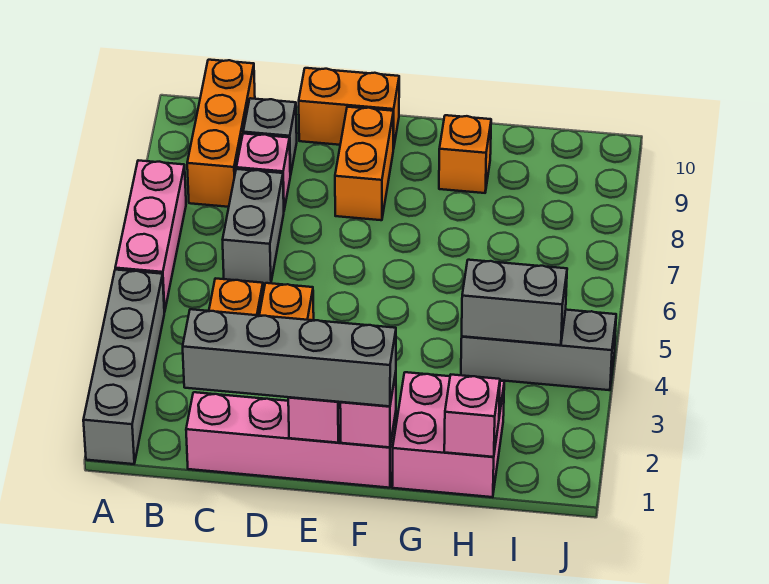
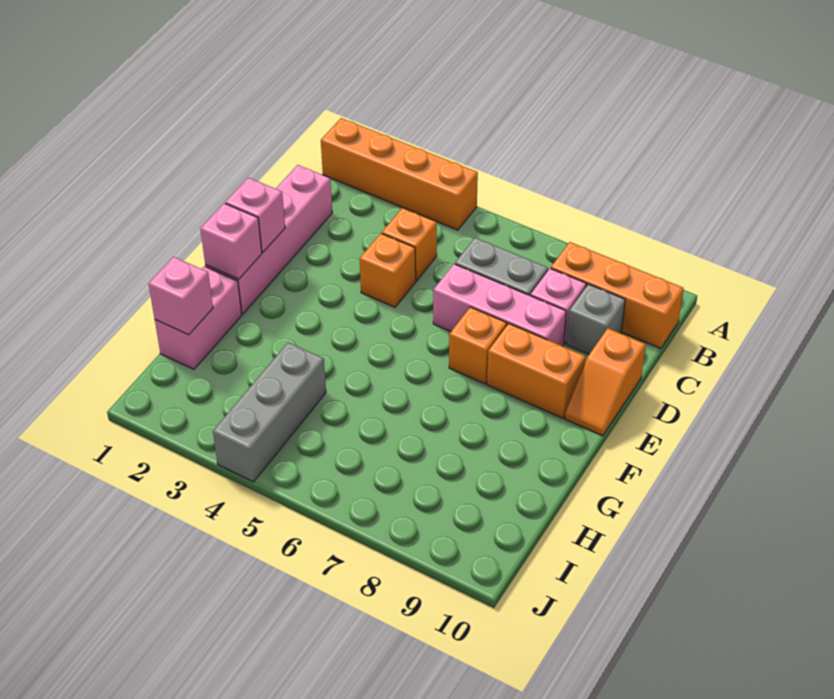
grey 1x4 brick [83,270,164,464] -> orange 1x4 brick [321,118,478,230]
pink 1x3 brick [115,160,186,312] -> pink 1x3 brick moved to [433,264,566,346]
grey 1x4 brick [183,309,396,406] -> none
orange 1x2 brick [299,68,399,149] -> orange 1x2 slope [565,328,646,436]
pink 2x2 brick [392,372,504,497] -> pink 1x2 brick [155,266,242,369]
orange 1x1 brick [439,115,491,193] -> orange 1x1 brick moved to [449,307,507,384]
grey 1x2 brick [462,260,567,345] -> none

